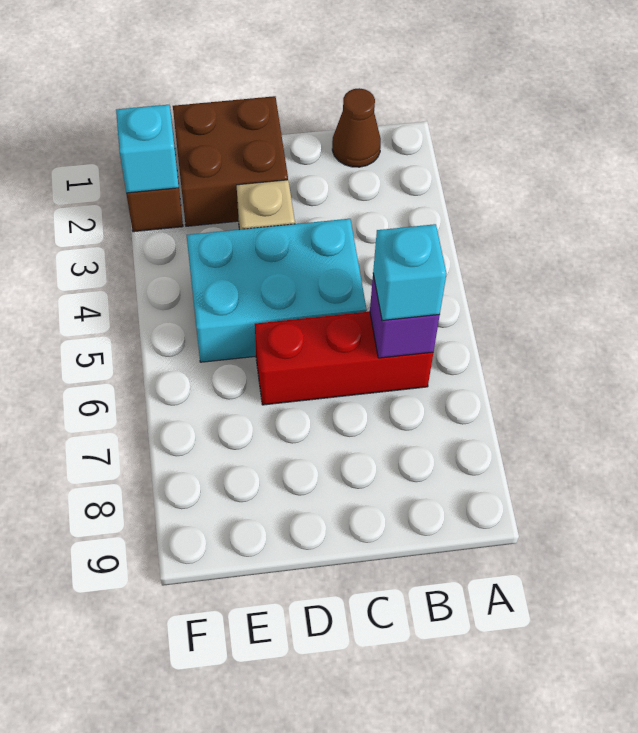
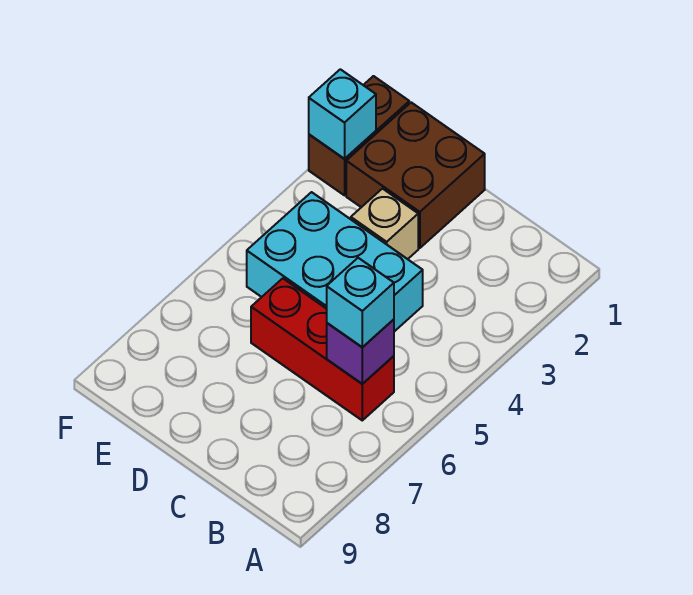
brown 1x1 cone [332,88,381,167] -> none

